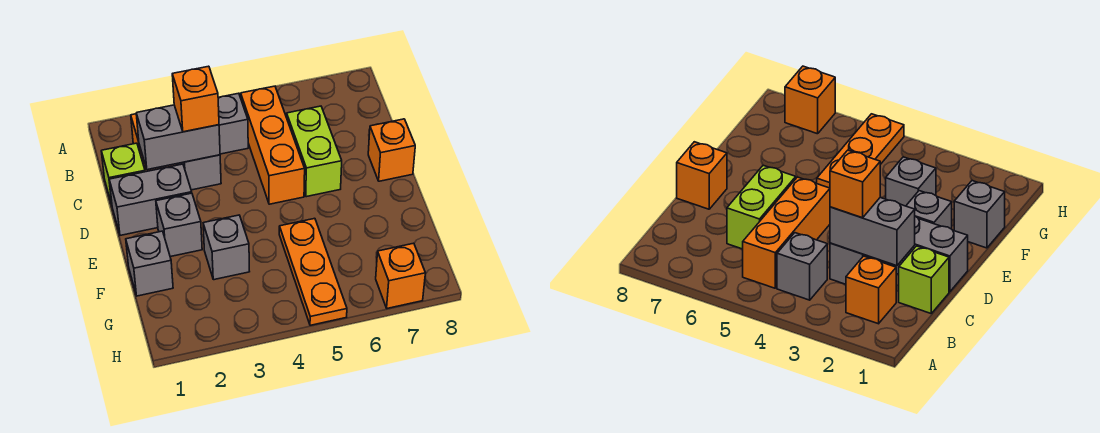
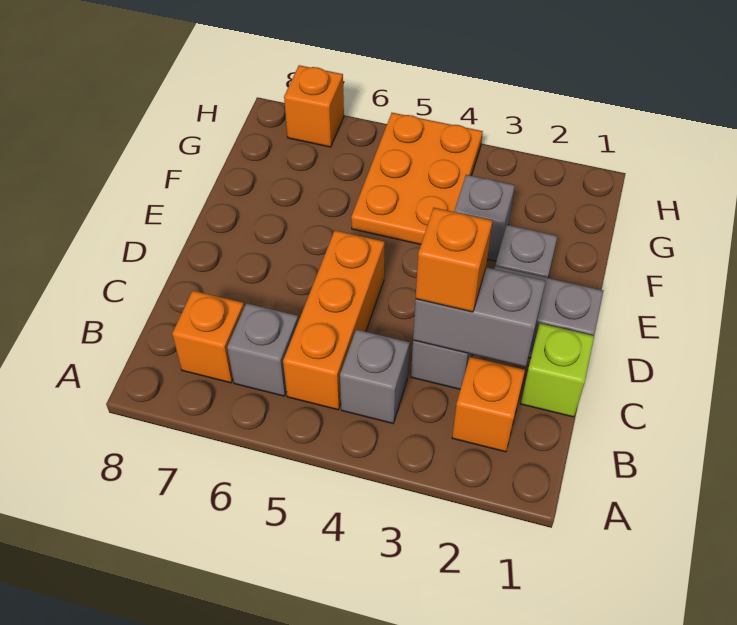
lime 1x2 brick [287,106,342,197] -> none
orange 1x1 brick [368,119,415,181] -> orange 1x1 brick moved to [172,291,244,383]
grey 1x1 brick [126,231,173,296] -> grey 1x1 brick moved to [227,303,298,396]
orange 1x3 plate [279,218,347,325] -> orange 2x3 plate [351,113,483,245]

